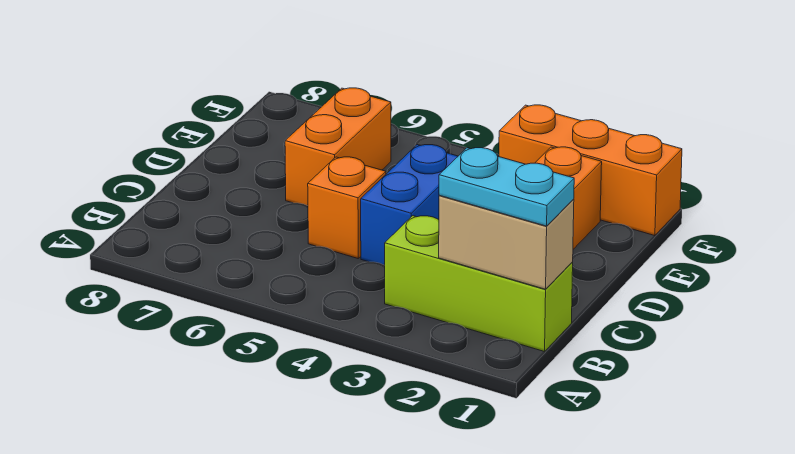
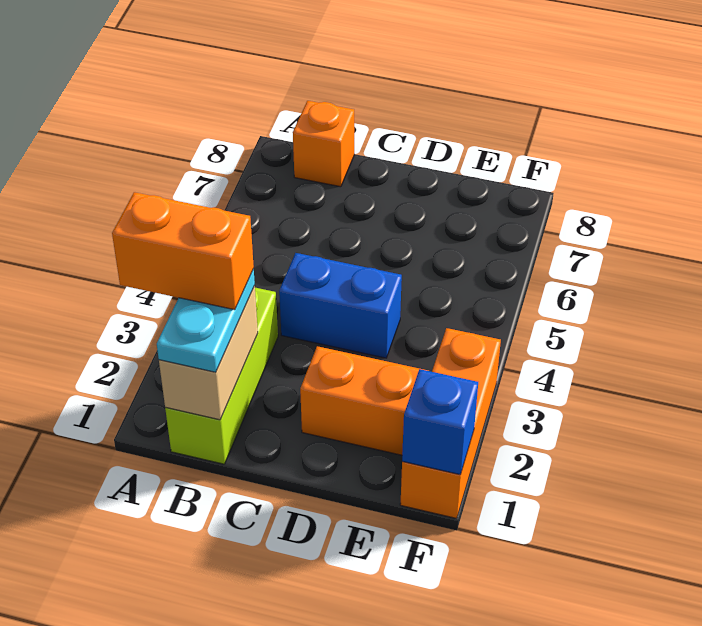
orange 1x1 brick [308,157,386,258] -> orange 1x1 brick moved to [293,101,354,187]
orange 1x2 brick [285,88,391,206] -> orange 1x2 brick moved to [112,192,254,310]
none -> blue 1x1 brick [402,369,478,475]

